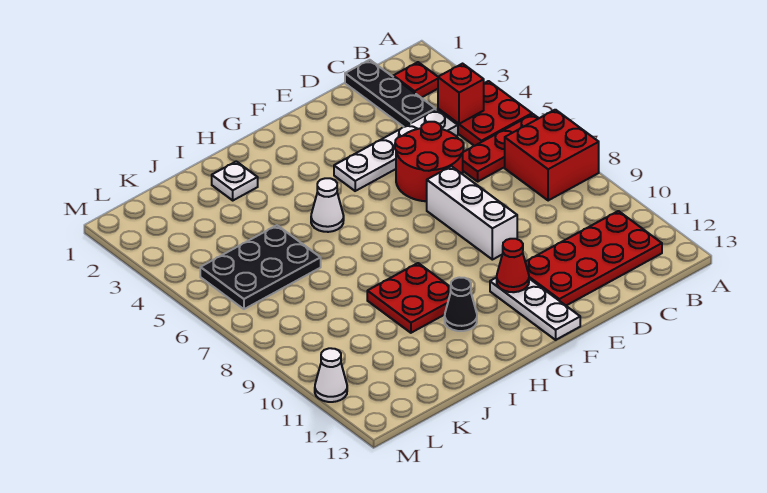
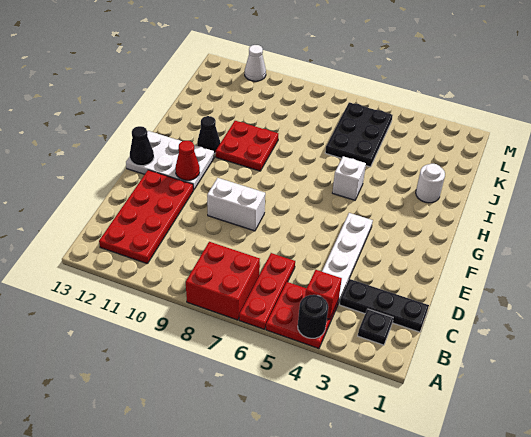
none -> black 1x1 round brick [298,295,328,338]
red 1x1 plate [393,62,438,98] -> black 1x1 plate [358,309,393,345]
red 2x2 round brick [395,122,464,201] -> none
white 1x3 brick [427,166,517,260] -> white 1x2 brick [207,178,265,231]
white 1x3 plate [490,277,580,340] -> white 2x3 plate [126,131,214,190]
none -> black 1x1 cone [130,126,154,166]
white 1x1 cone [311,178,344,232] -> white 1x1 brick [332,156,366,200]
white 1x1 plate [212,161,258,200] -> white 1x1 round brick [416,164,445,203]

